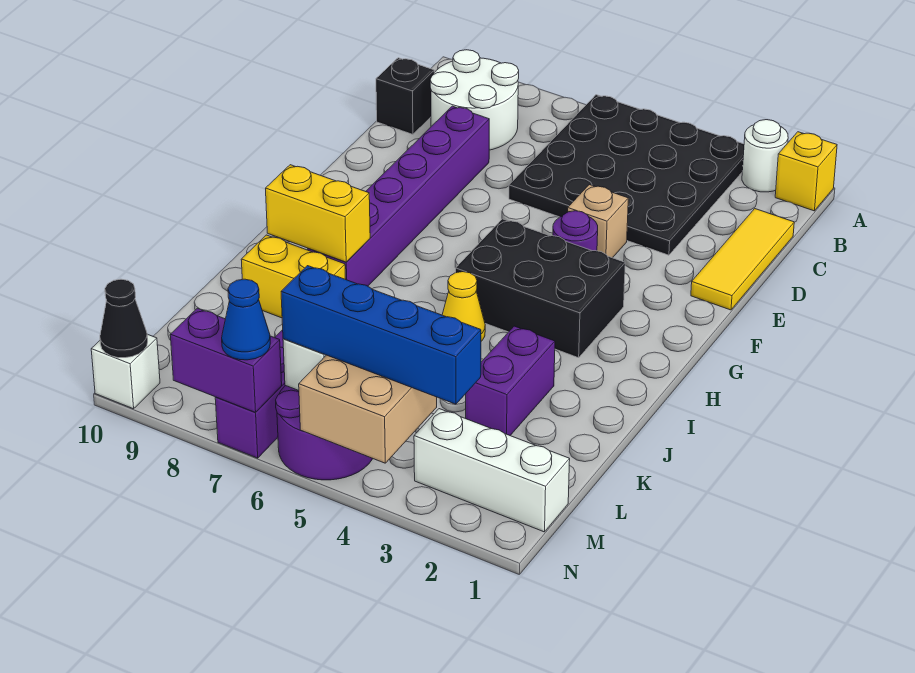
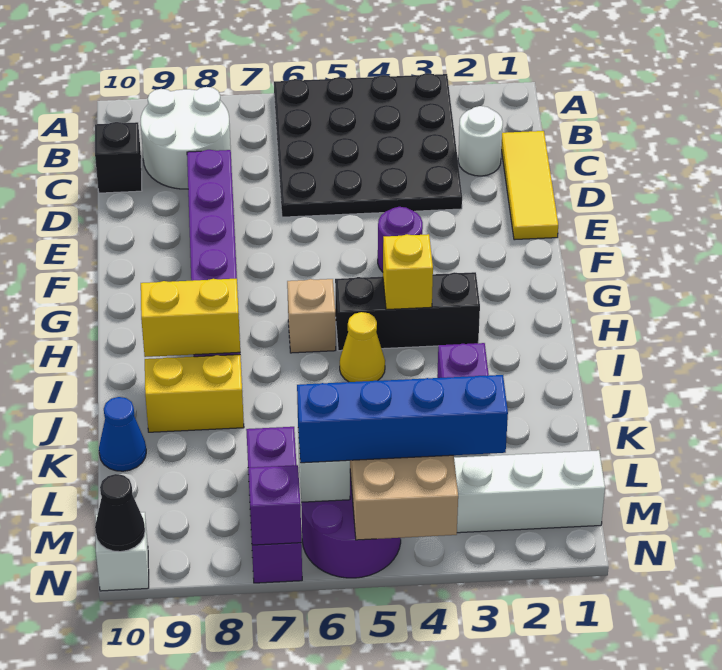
yellow 1x1 brick [775,132,837,211] -> yellow 1x1 brick moved to [383,234,433,310]
white 1x1 round brick [742,120,788,192] -> white 1x1 round brick moved to [458,106,503,176]
tan 1x1 brick [568,185,628,258] -> tan 1x1 brick moved to [287,279,336,353]
black 2x3 brick [456,219,625,358] -> black 1x3 brick [335,272,480,351]
purple 1x2 brick [170,308,282,412] -> purple 1x1 brick [248,465,301,545]
blue 1x1 cone [222,279,270,360] -> blue 1x1 cone moved to [99,397,146,471]

